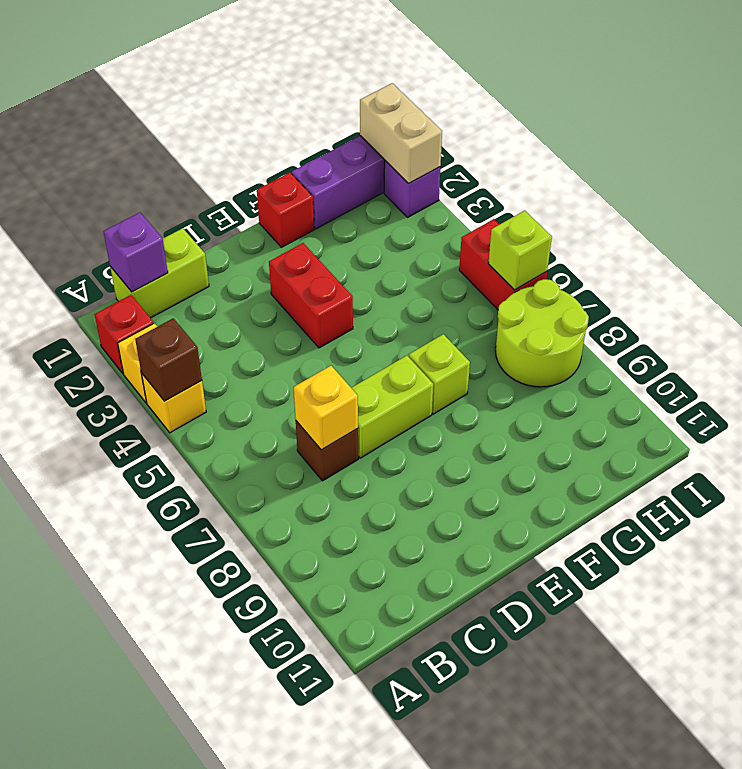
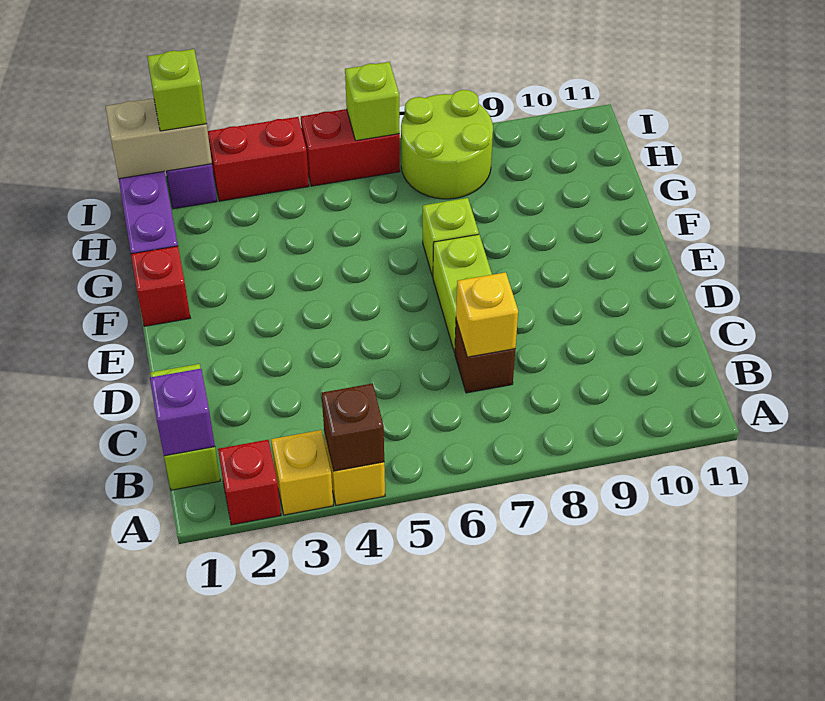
red 1x2 brick [269,243,353,348] -> red 1x2 brick moved to [208,117,309,201]
none -> lime 1x1 brick [147,49,207,131]

